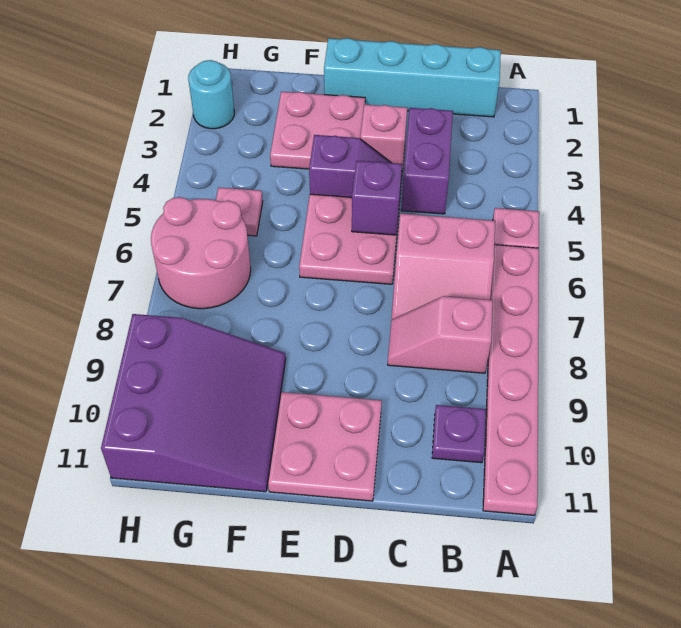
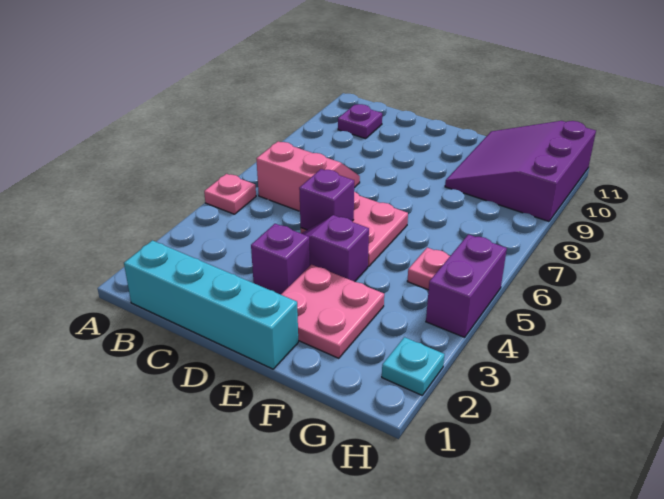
pink 1x6 plate [483,245,539,515] -> none
pink 1x2 slope [388,296,493,373] -> none
purple 1x2 brick [401,108,453,214] -> purple 1x2 brick moved to [426,235,507,337]
pink 1x1 brick [360,105,407,172] -> purple 1x1 brick [251,224,310,295]
pink 2x2 plate [268,392,382,501] -> none
pink 2x2 round brick [151,197,251,309] -> none
cyan 1x1 round brick [188,60,234,129] -> cyan 1x1 plate [382,337,445,395]

